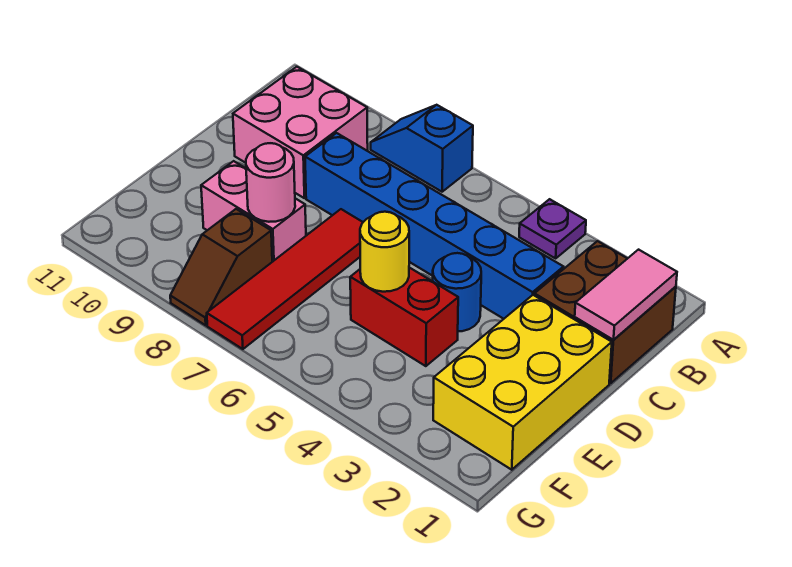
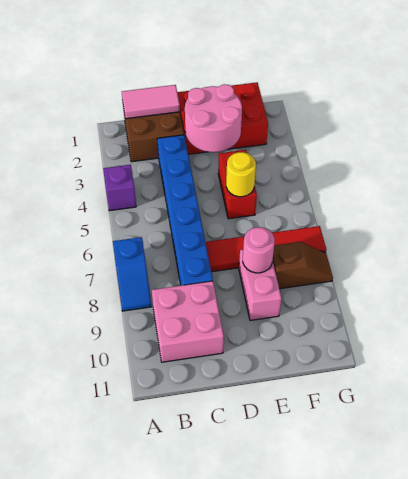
purple 1x1 plate [519,199,586,258] -> purple 1x1 brick [103,165,136,211]
yellow 2x3 brick [433,295,612,470] -> red 2x3 brick [177,82,268,154]
none -> pink 2x2 round brick [185,84,242,152]
blue 1x1 round brick [433,253,481,332] -> none

